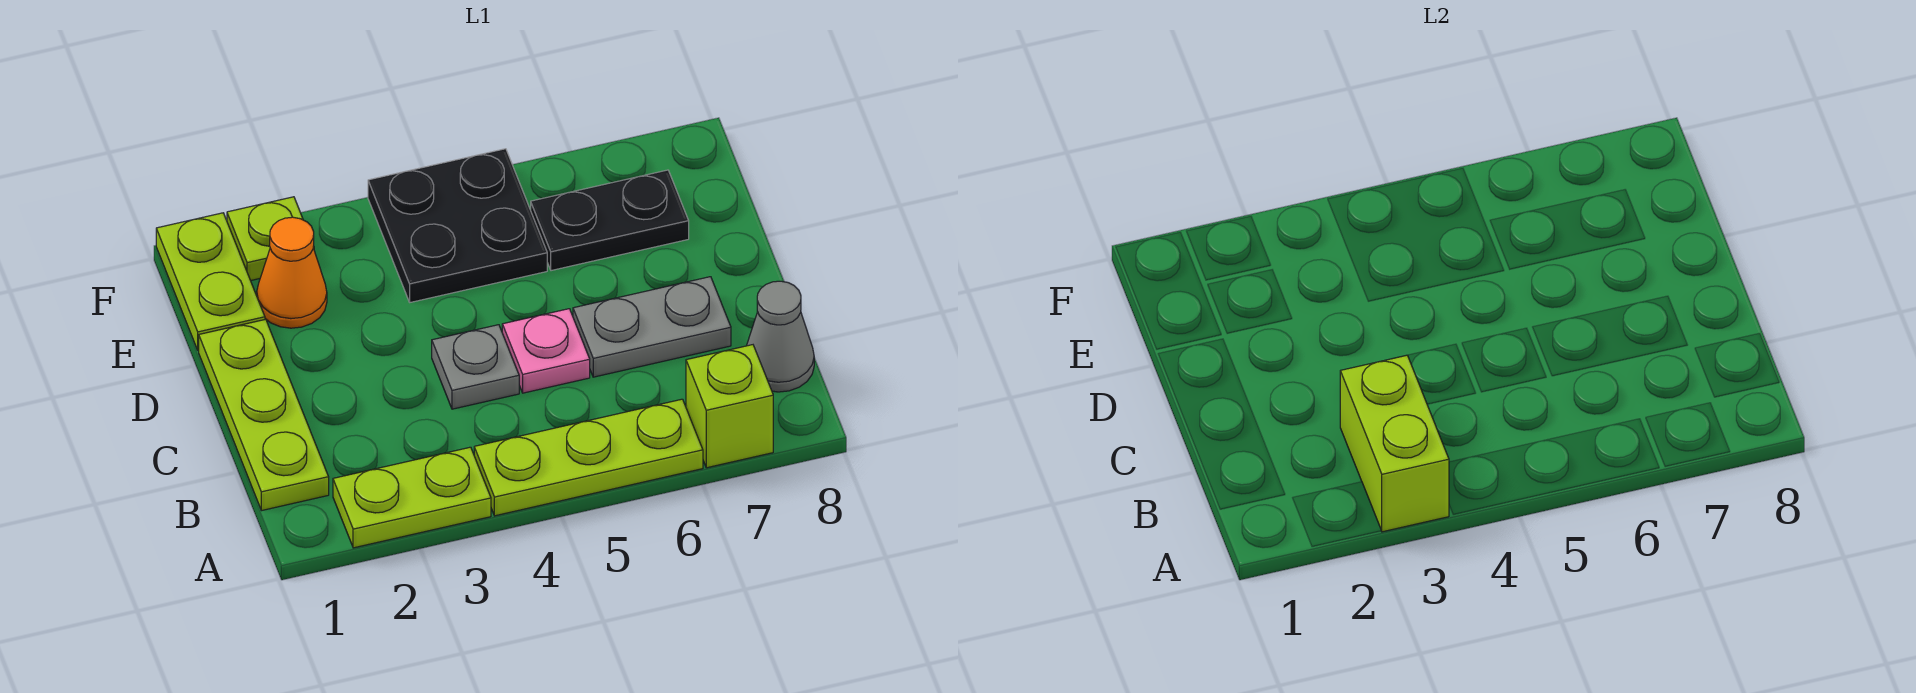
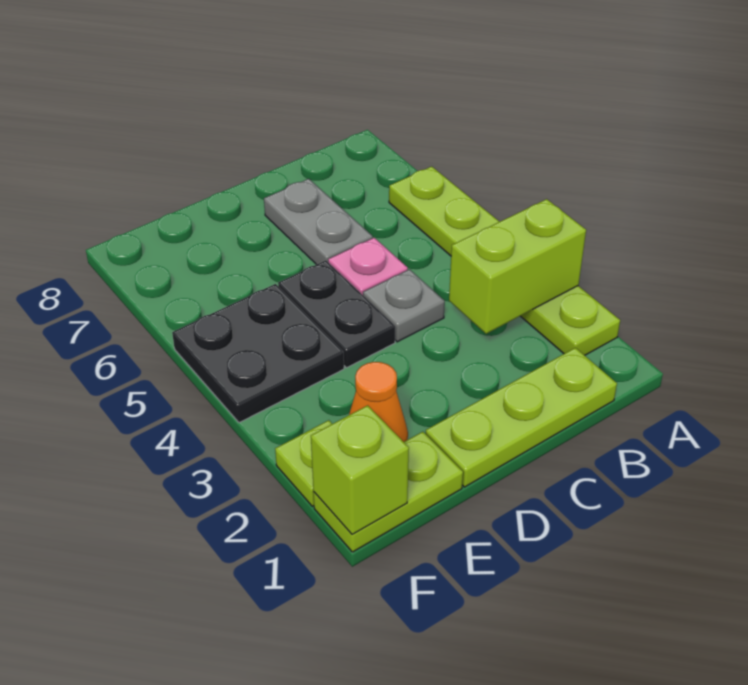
lime 1x1 brick [686,345,773,468] -> lime 1x1 brick moved to [311,405,409,534]
grey 1x1 cone [747,281,814,392] -> none
black 1x2 plate [531,170,689,271] -> black 1x2 plate moved to [278,260,395,368]

